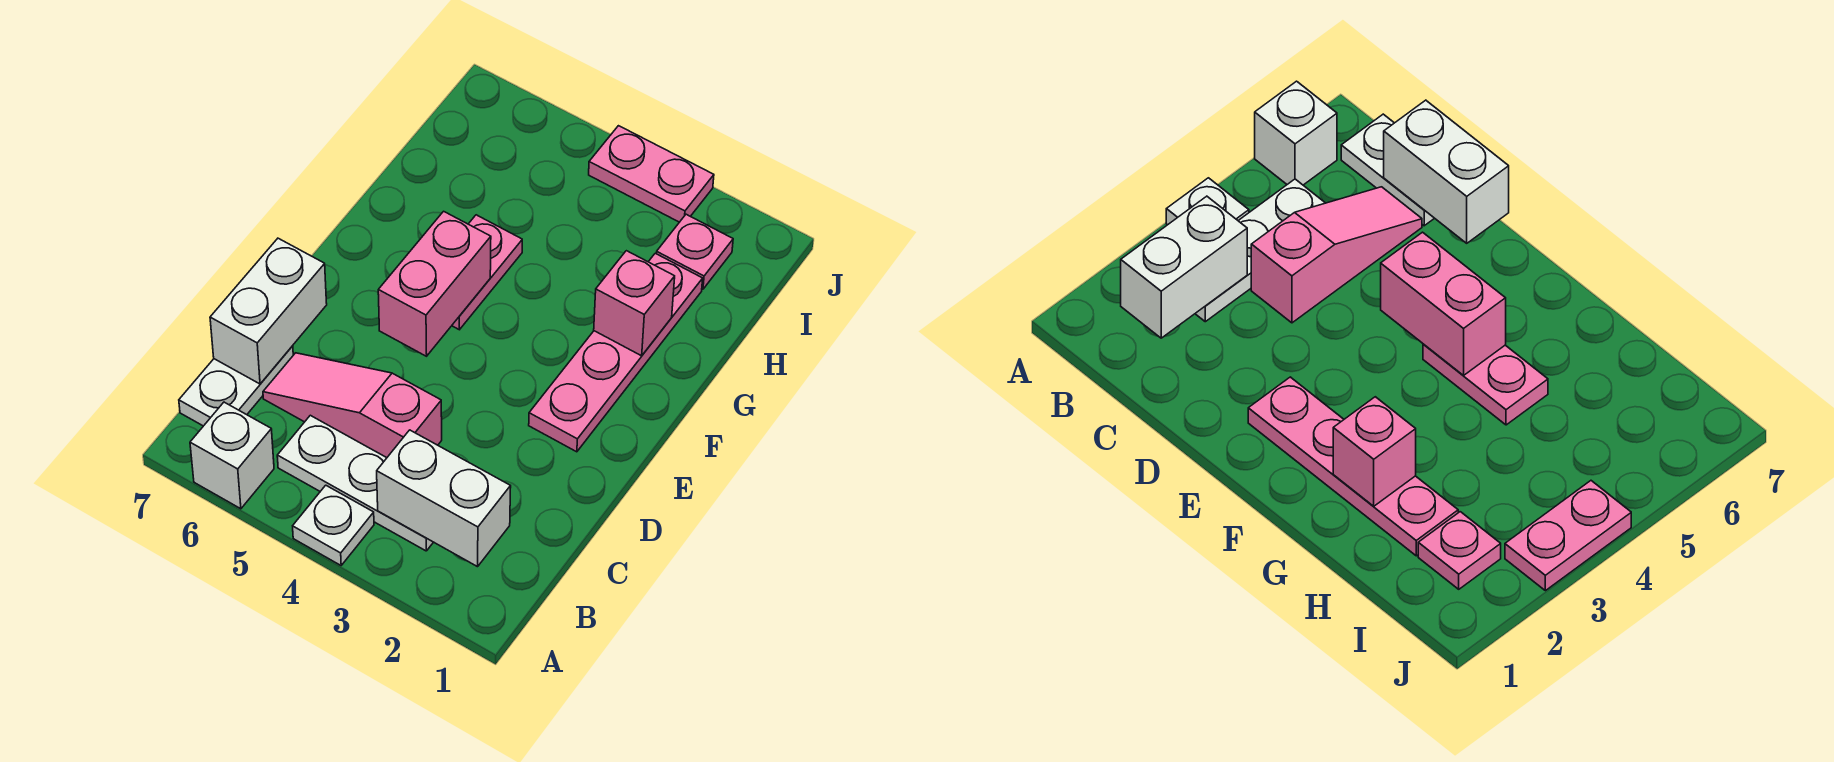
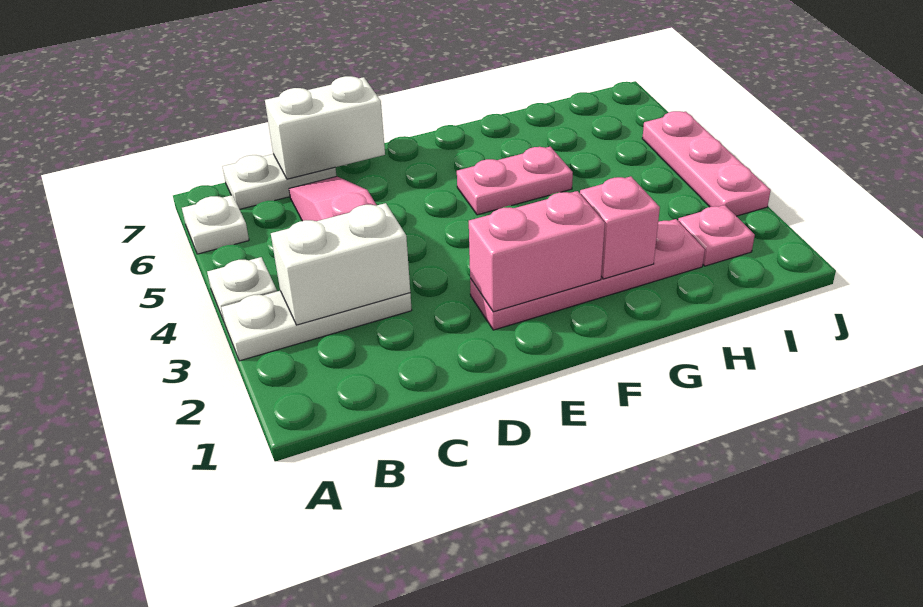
white 1x1 brick [190,402,274,509] -> white 1x1 plate [182,195,249,254]
white 1x2 brick [377,430,511,567] -> white 1x2 brick turned to [271,203,410,325]
white 1x3 plate [277,415,433,551] -> white 1x3 plate turned to [221,291,412,361]
pink 1x2 brick [378,211,491,356] -> pink 1x2 brick moved to [469,191,605,312]
pink 1x2 plate [589,126,714,222] -> pink 1x3 plate [642,111,771,216]

